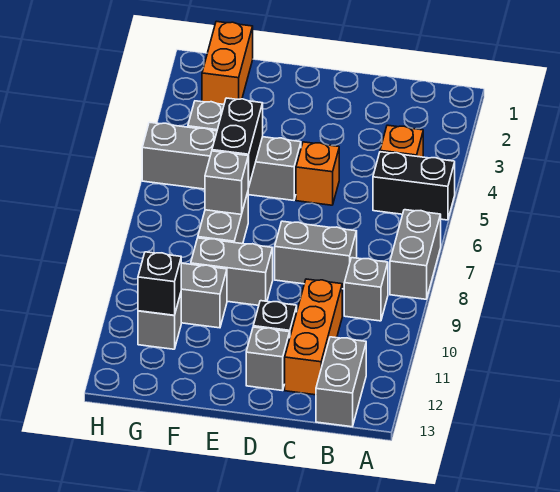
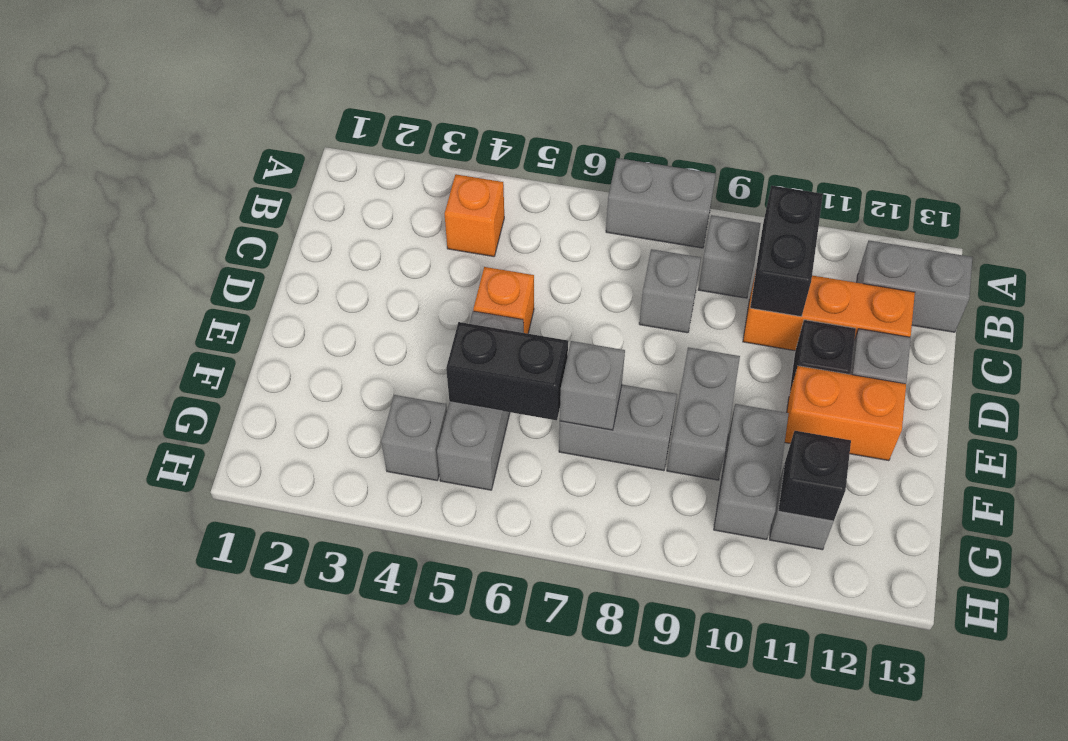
black 1x2 brick [373,152,455,220] -> black 1x2 brick moved to [750,186,823,317]
grey 1x2 brick [275,221,357,289] -> grey 1x1 brick [639,249,701,333]
grey 1x4 brick [142,122,301,200] -> grey 1x3 brick [437,311,524,490]
orange 1x2 brick [202,21,253,104] -> orange 1x2 brick moved to [785,366,906,461]

